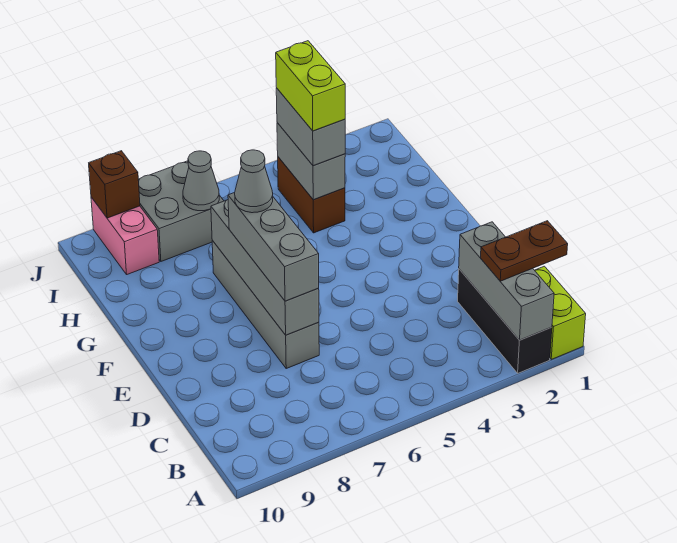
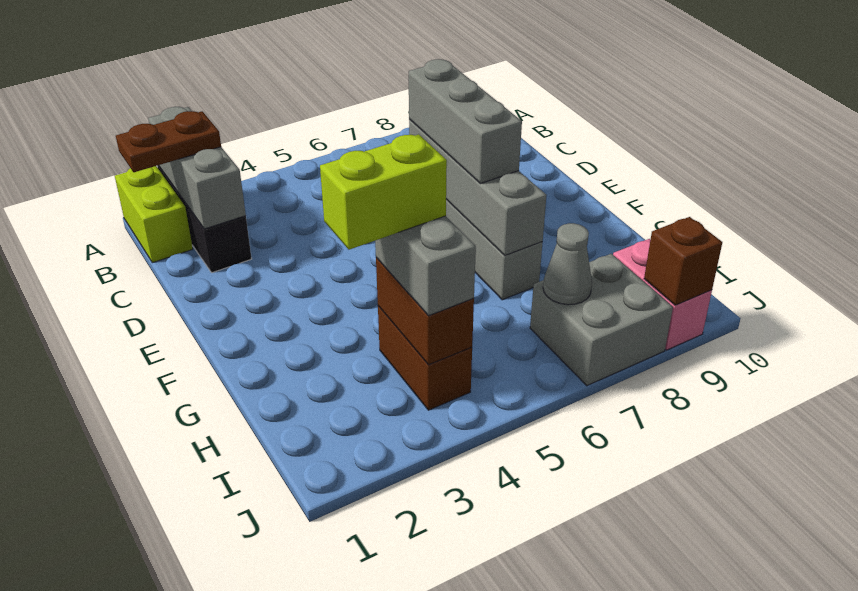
grey 1x1 cone [235,150,273,213] -> none
grey 1x2 brick [277,123,345,200] -> brown 1x2 brick [376,258,474,365]
lime 1x2 brick [276,41,345,131] -> lime 1x2 brick turned to [320,134,447,250]

